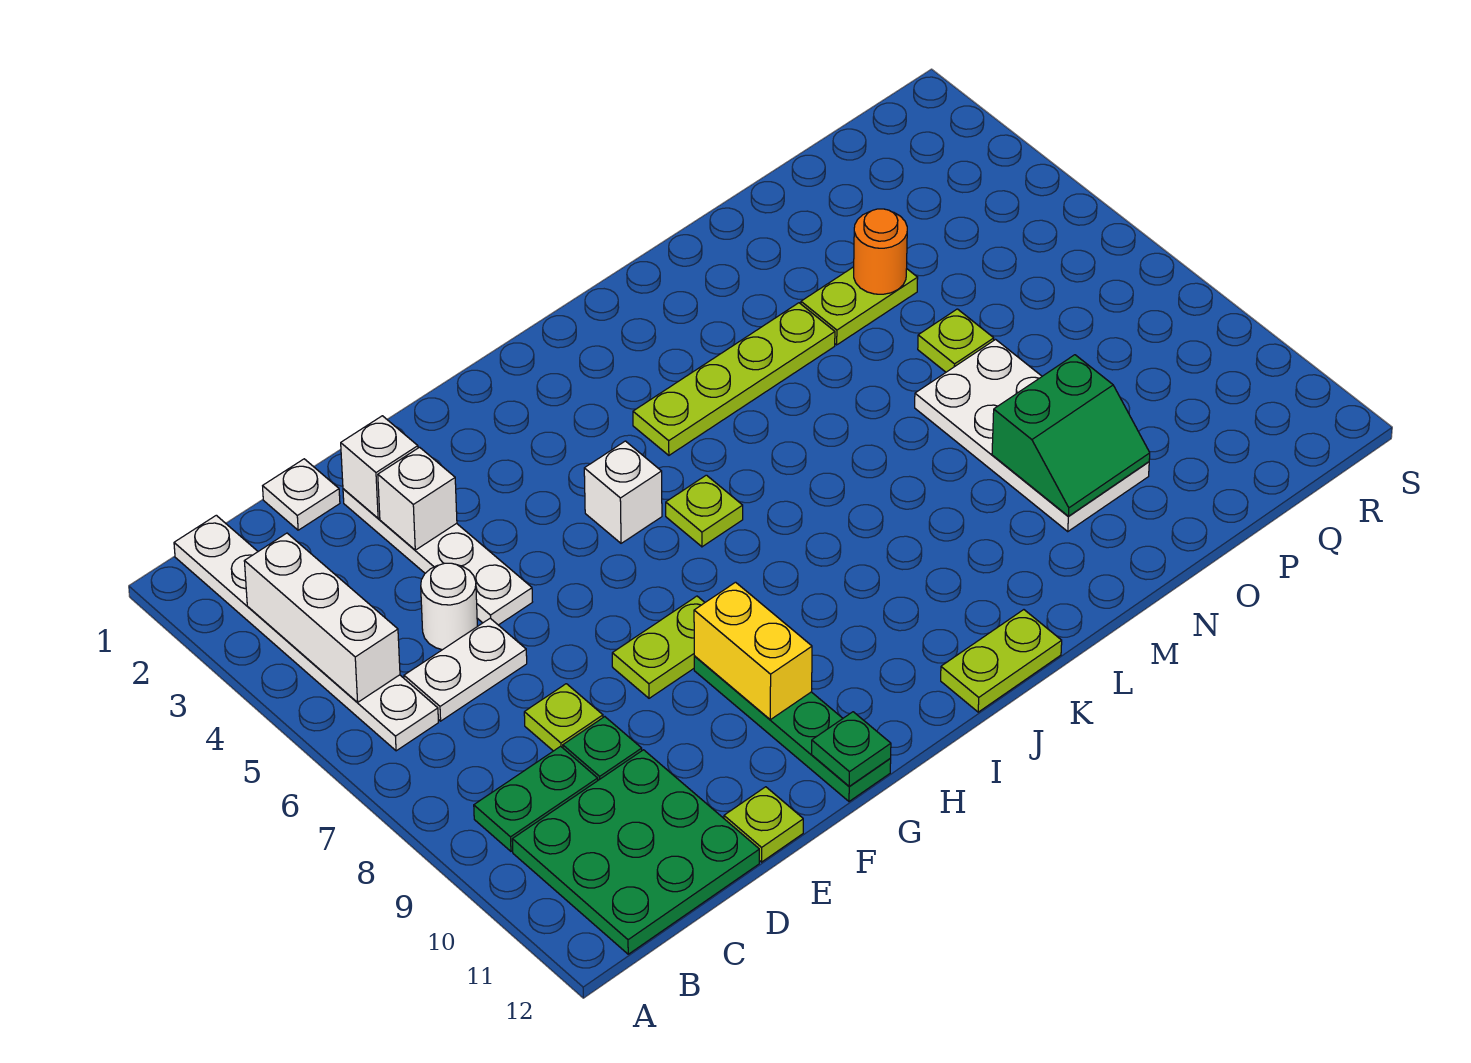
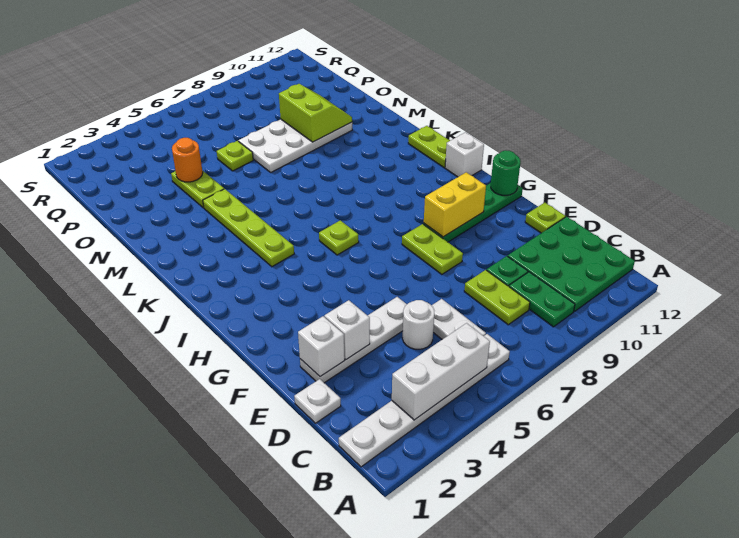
lime 1x1 plate [524,684,603,751] -> lime 1x2 plate [464,270,530,325]
green 1x1 plate [812,712,891,786] -> green 1x1 round brick [491,150,521,195]
white 1x1 brick [584,441,662,543] -> white 1x1 brick moved to [445,132,484,177]
green 2x2 slope [992,355,1150,516] -> lime 2x2 slope [279,84,352,142]

